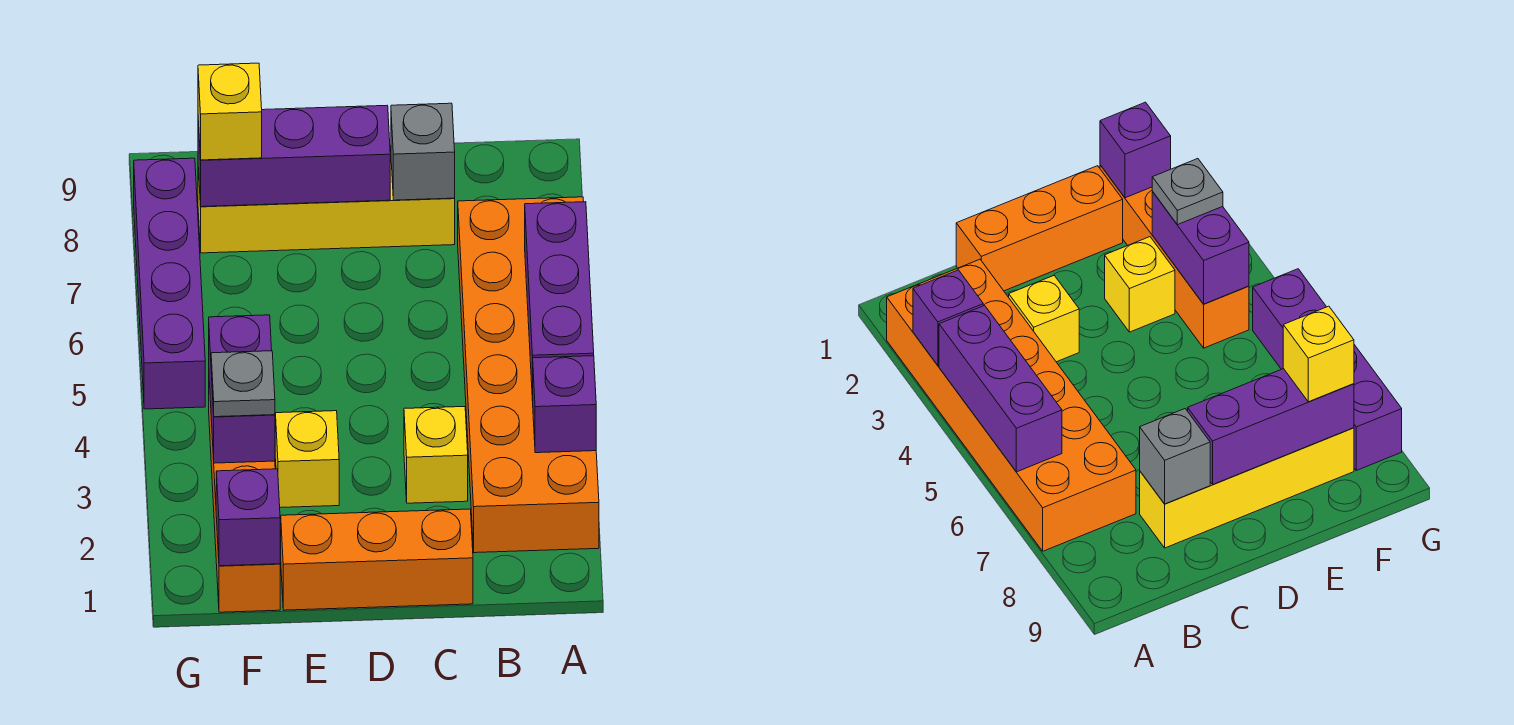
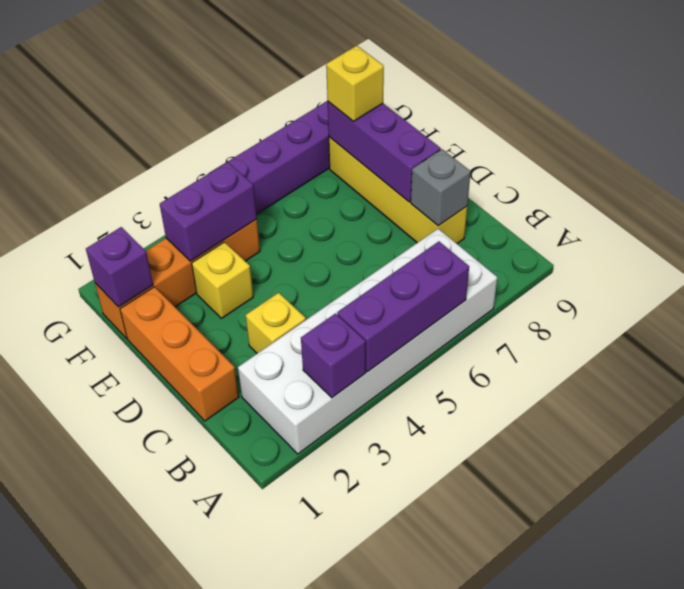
orange 2x6 brick [458,197,599,553] -> white 2x6 brick [238,229,497,454]
grey 1x1 plate [211,351,275,417] -> none

